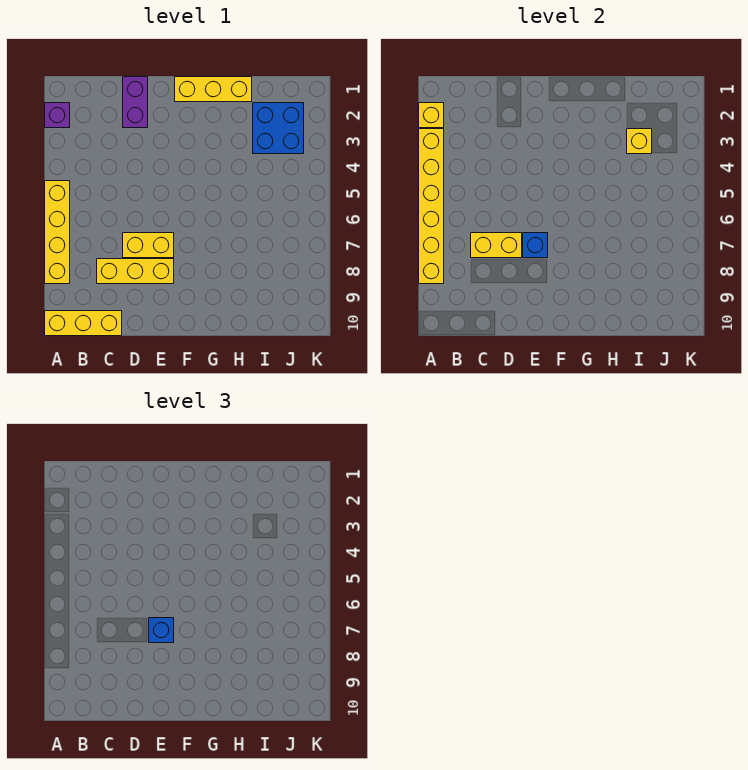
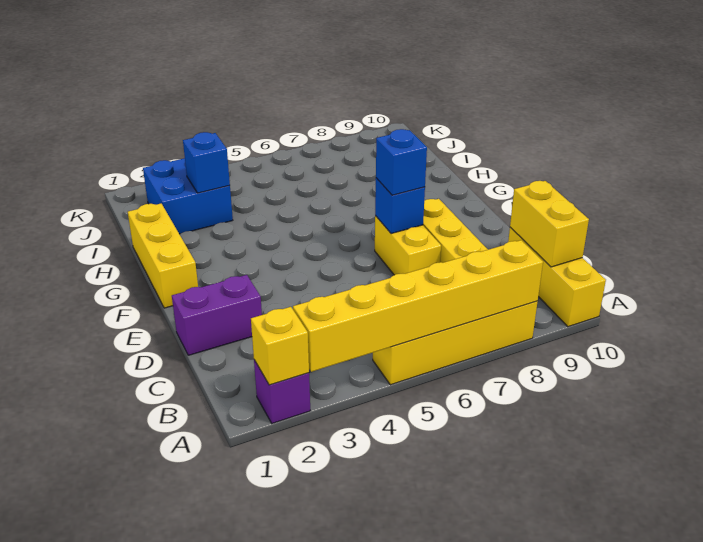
yellow 1x2 brick [471,233,522,258] -> yellow 1x2 brick moved to [510,181,589,267]
yellow 1x1 brick [627,129,652,154] -> blue 1x1 brick [183,132,230,193]

